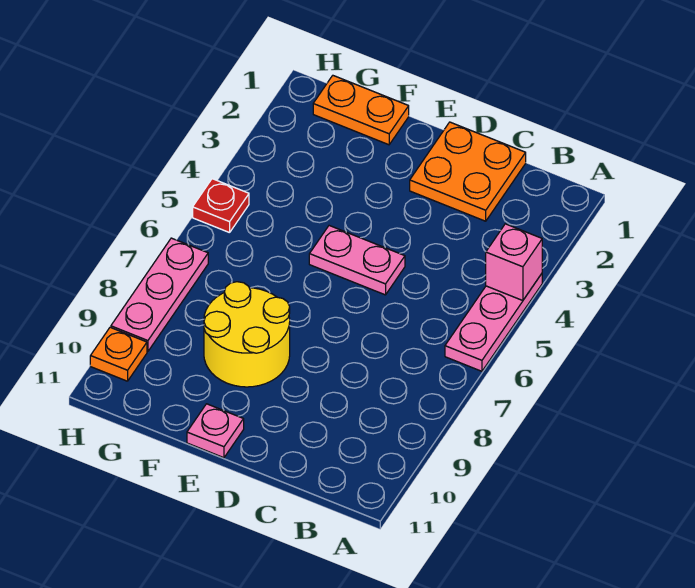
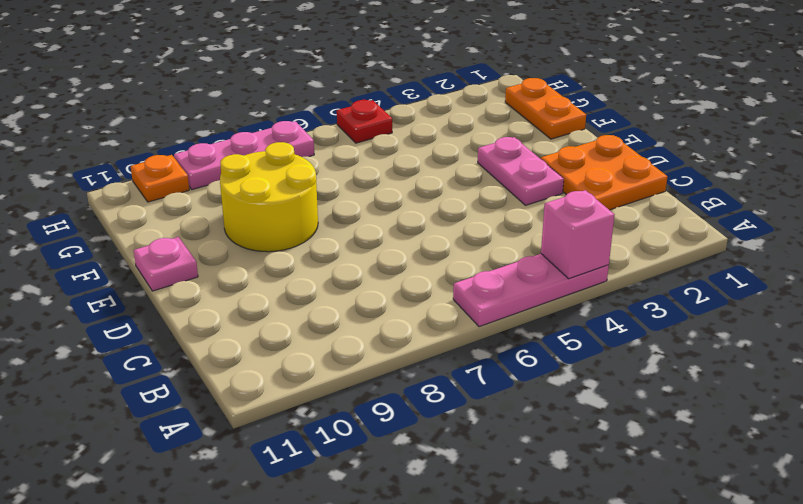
pink 1x2 plate [309,226,405,295] -> pink 1x2 plate moved to [478,137,564,205]

